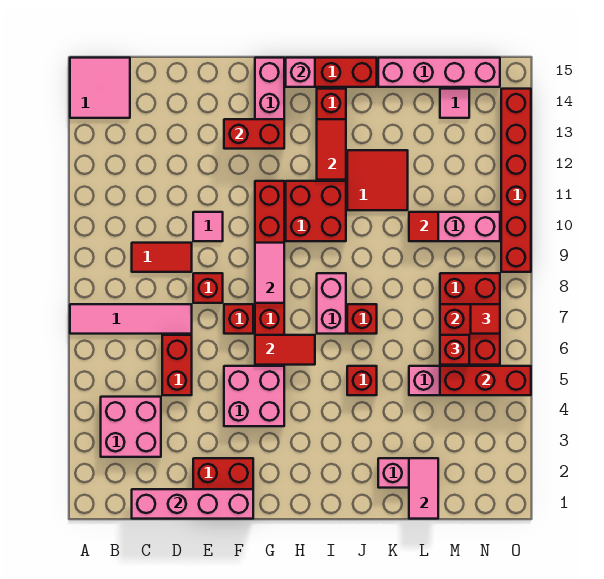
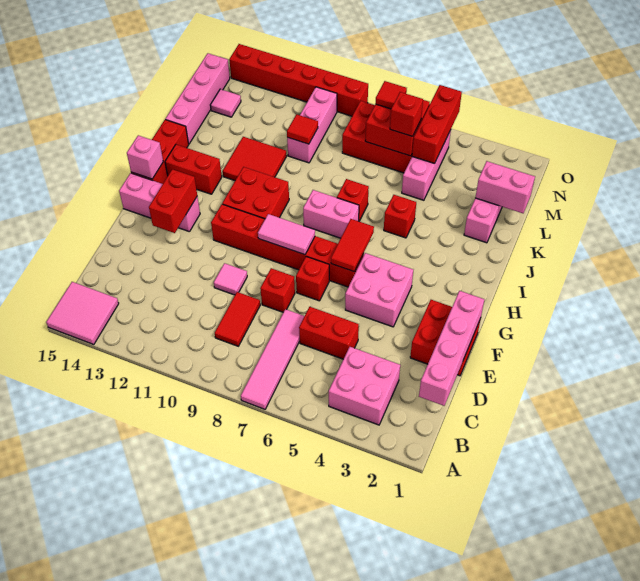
red 1x2 tile [317,119,346,180] -> none
pink 1x2 tile [409,458,438,519] -> pink 1x2 brick [475,161,535,213]

